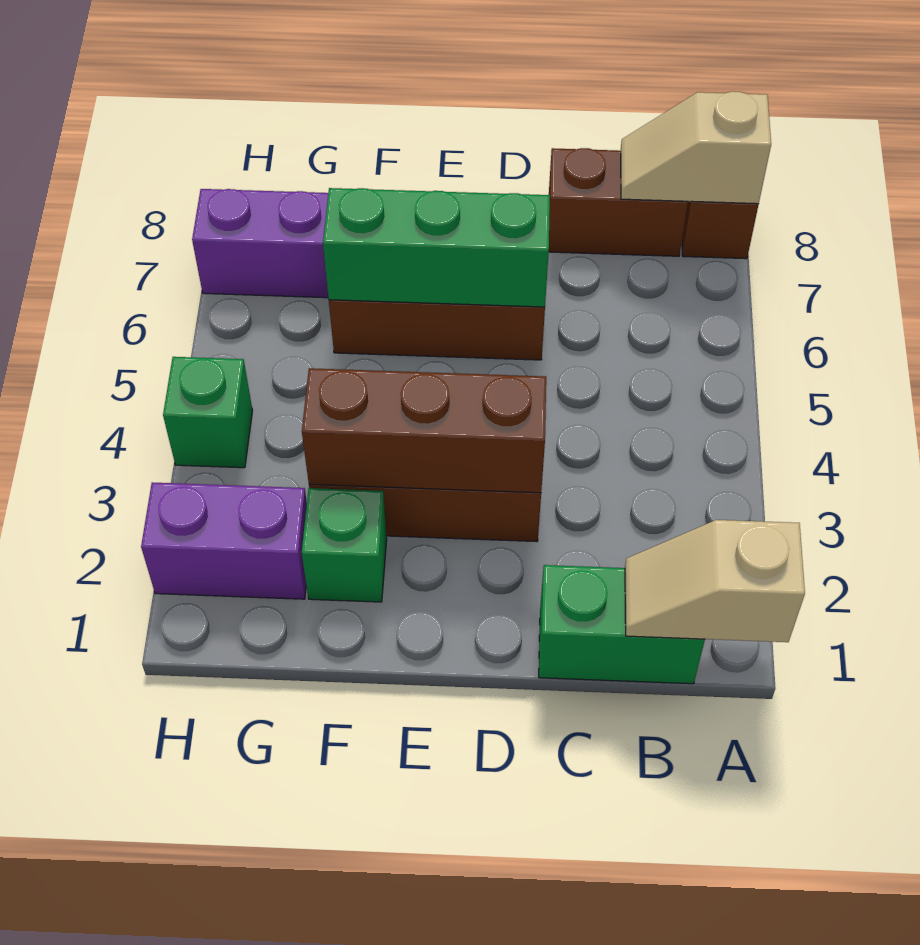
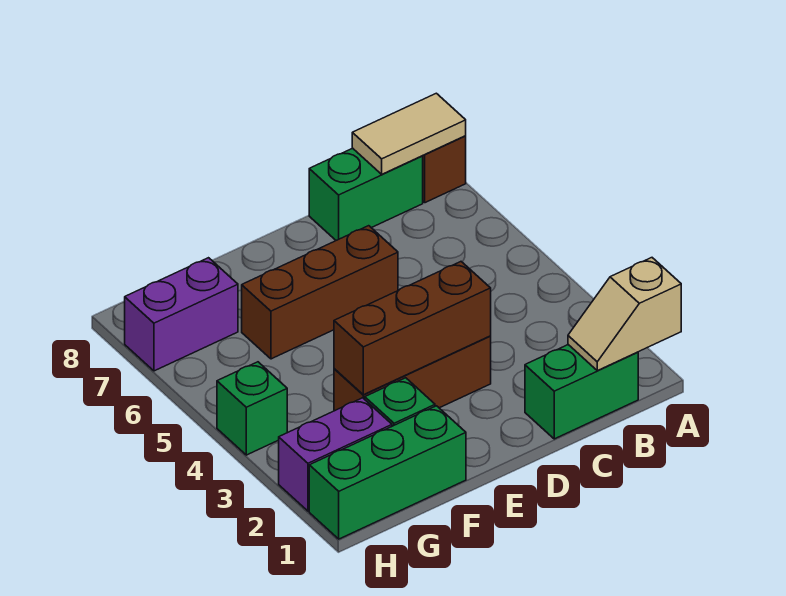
tan 1x2 slope [621,91,771,204] -> tan 1x2 tile [352,93,466,174]
brown 1x2 brick [549,148,688,256] -> green 1x2 brick [309,148,423,240]
green 1x3 brick [323,188,550,307] -> green 1x3 brick moved to [309,406,466,539]

